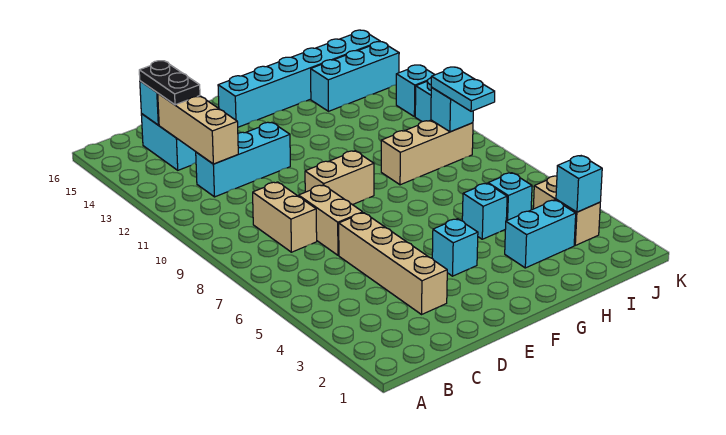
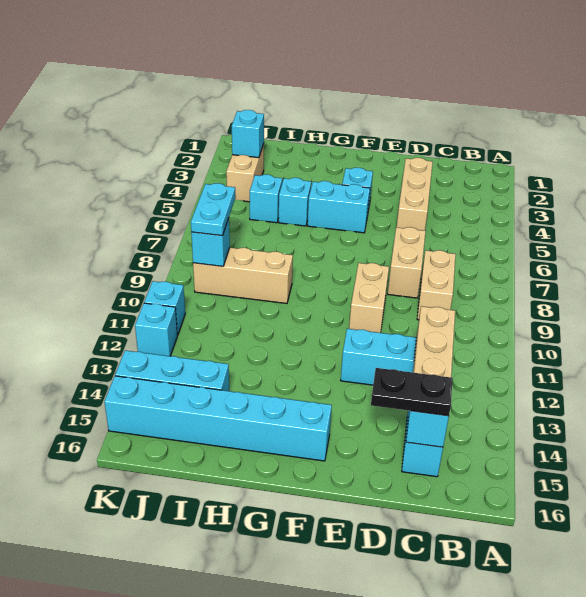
black 1x2 plate [139,61,200,105] -> black 1x2 plate turned to [371,368,453,416]
tan 1x4 brick [339,213,447,314] -> tan 1x3 brick [397,158,433,231]
tan 1x2 brick [305,151,374,205] -> tan 1x2 brick turned to [349,263,389,333]
cyan 1x2 brick [505,200,576,268] -> cyan 1x2 brick moved to [308,181,370,233]

